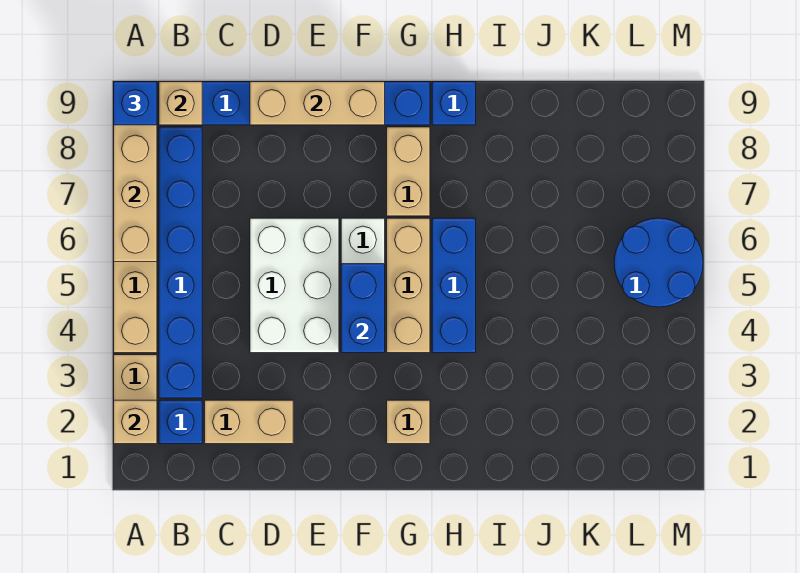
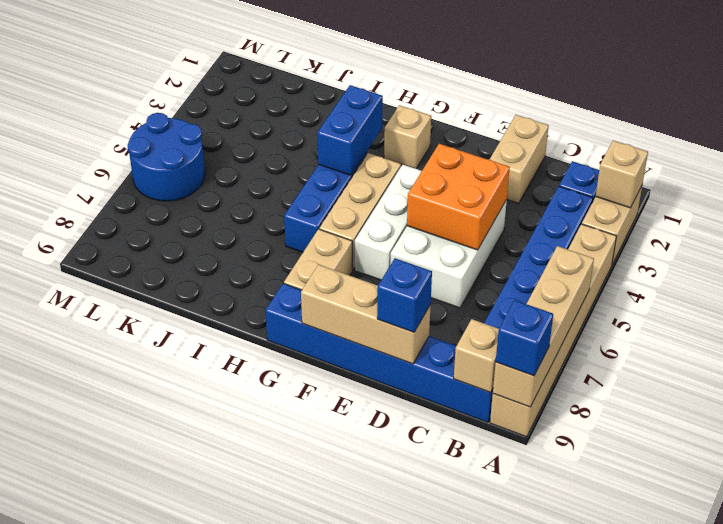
tan 1x2 brick [205,400,293,444] -> tan 1x2 brick turned to [489,115,549,203]
none -> orange 2x2 brick [407,144,510,250]
blue 1x2 brick [341,264,385,353] -> blue 1x2 brick moved to [317,85,383,175]
blue 1x1 brick [432,82,476,125] -> blue 1x1 brick moved to [377,258,432,332]

